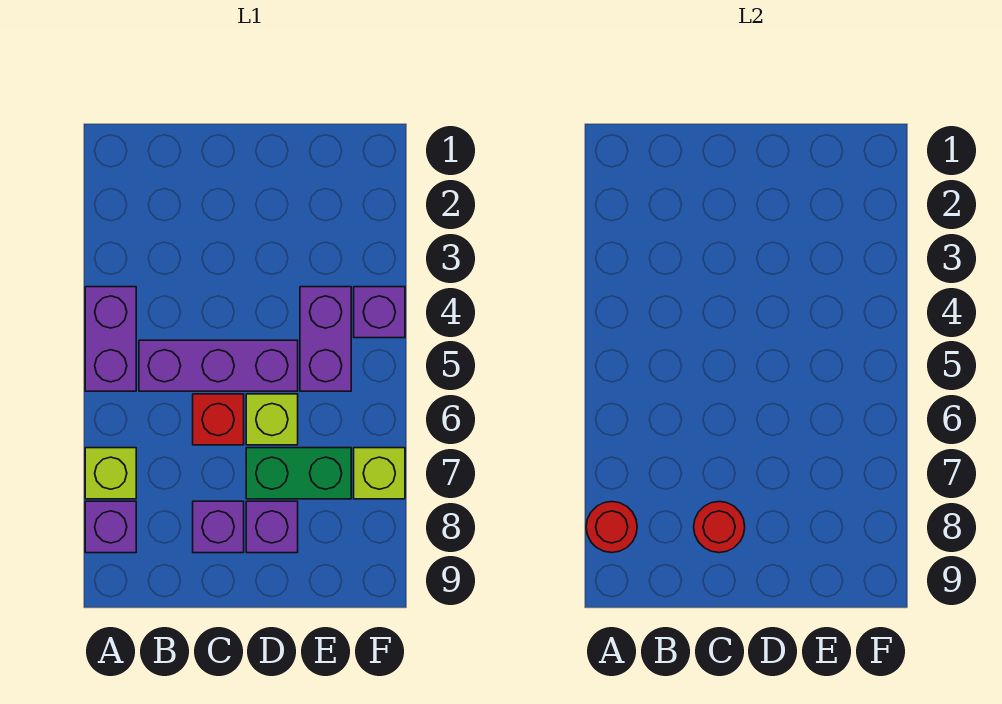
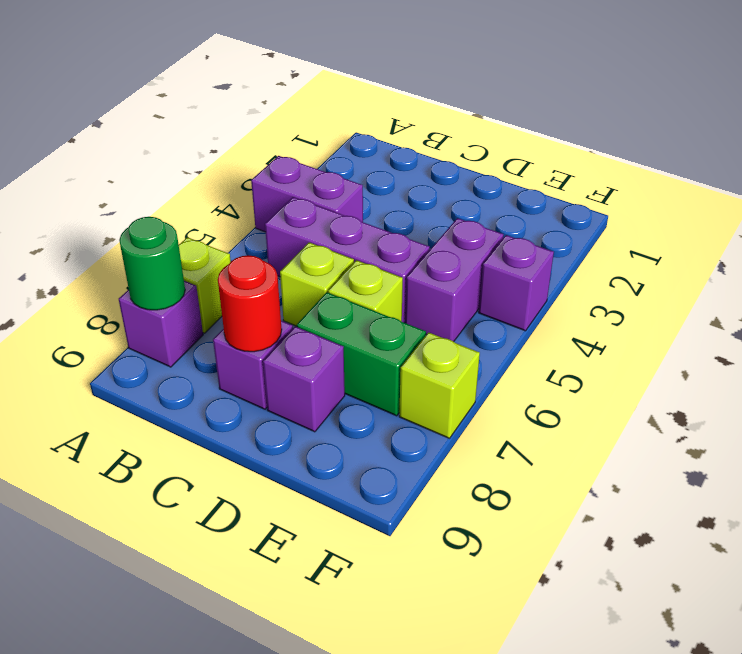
purple 1x2 brick [85,287,136,391] -> purple 1x2 brick turned to [251,156,363,232]
red 1x1 round brick [586,502,637,553] -> green 1x1 round brick [119,217,185,310]
red 1x1 brick [193,394,244,445] -> lime 1x1 brick [280,242,354,326]

